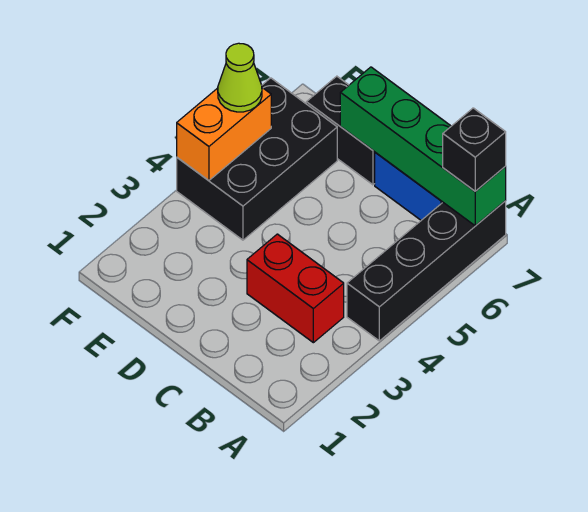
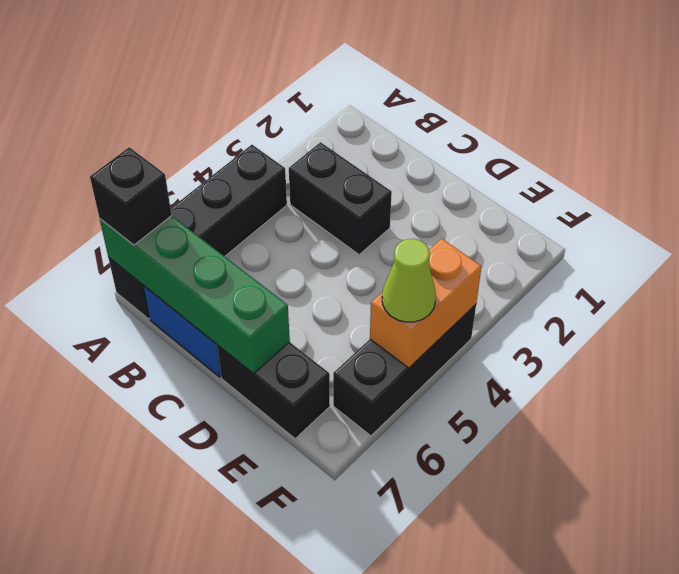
red 1x2 brick [247,234,344,343] -> black 1x2 brick [289,142,392,255]
black 2x3 brick [177,78,337,240] -> black 1x3 brick [333,305,476,436]

